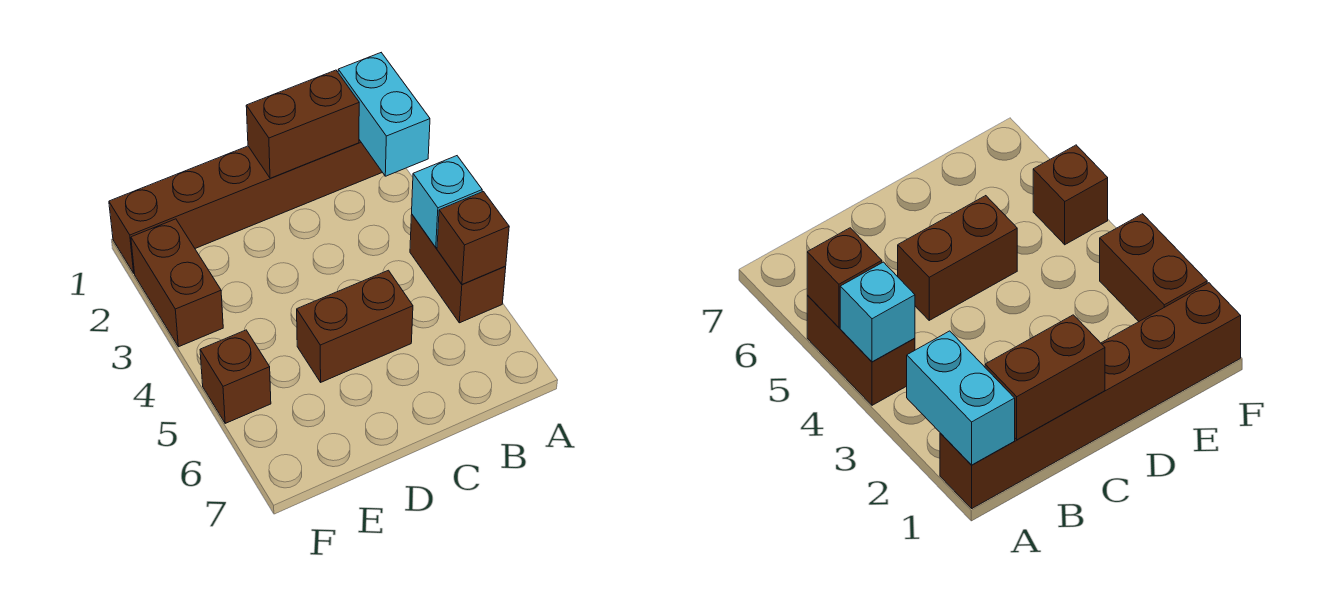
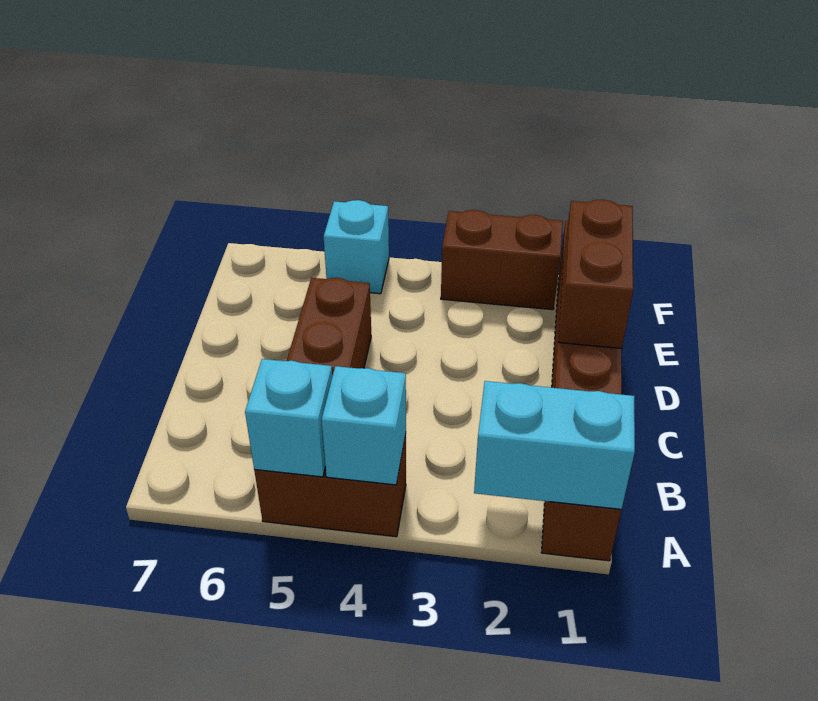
brown 1x1 brick [437,192,509,285] -> cyan 1x1 brick [245,359,332,477]
brown 1x2 brick [246,70,359,178] -> brown 1x2 brick moved to [558,200,633,349]
brown 1x1 brick [200,330,271,423] -> cyan 1x1 brick [324,200,389,294]

